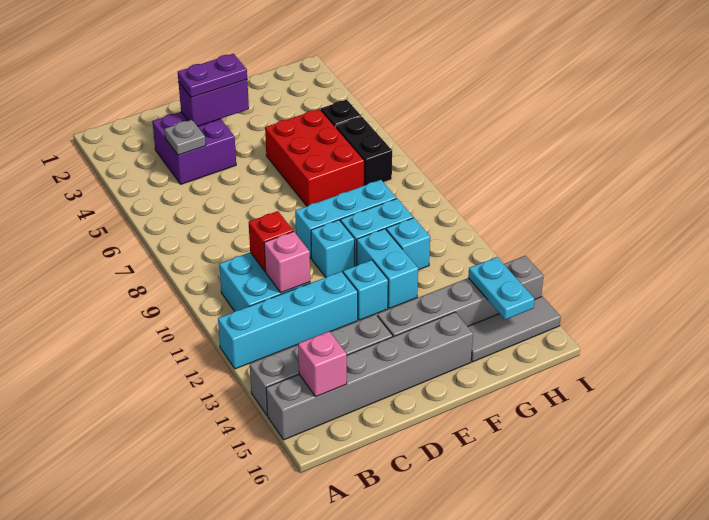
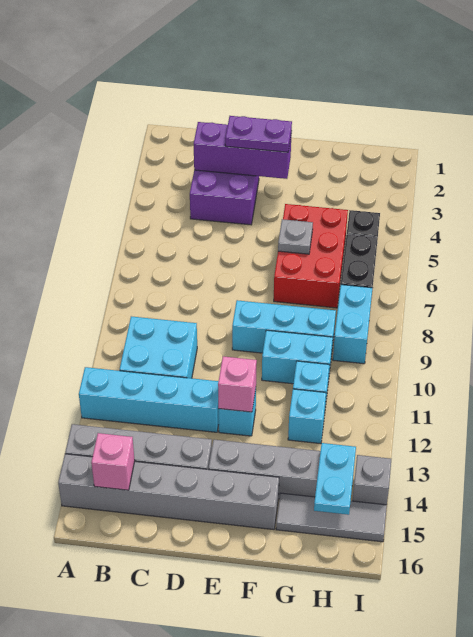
grey 1x1 plate [164,120,206,155] -> grey 1x1 plate moved to [278,219,313,254]
red 1x1 brick [249,211,293,271] -> none
pink 1x1 brick [264,231,310,293] -> pink 1x1 brick moved to [218,356,257,412]
purple 1x2 brick [178,80,249,126] -> purple 1x3 brick [194,122,292,179]
cyan 1x1 brick [311,220,355,277] -> cyan 1x1 brick moved to [288,389,326,444]
cyan 1x2 brick [357,229,418,308] -> cyan 1x2 brick moved to [333,285,372,364]

